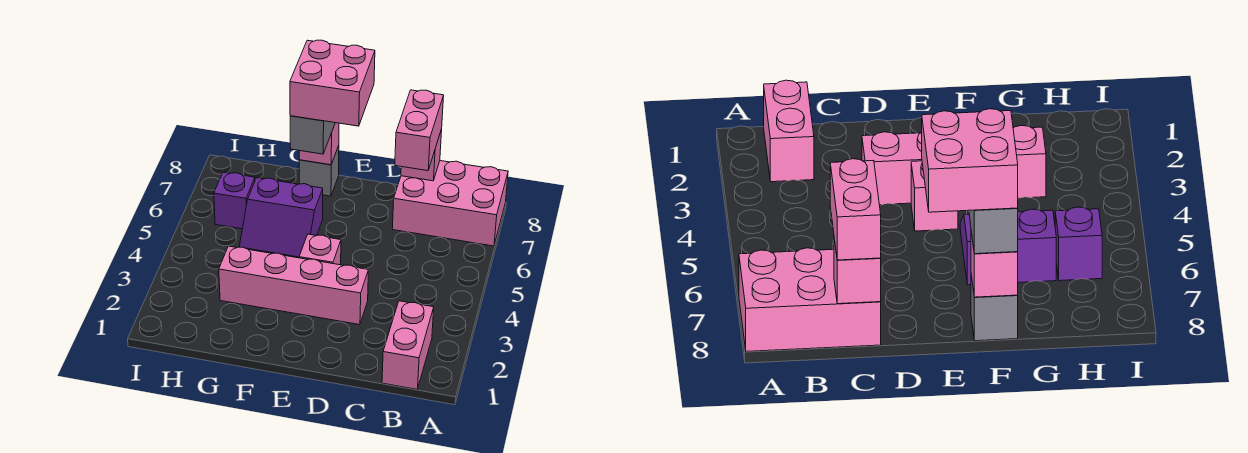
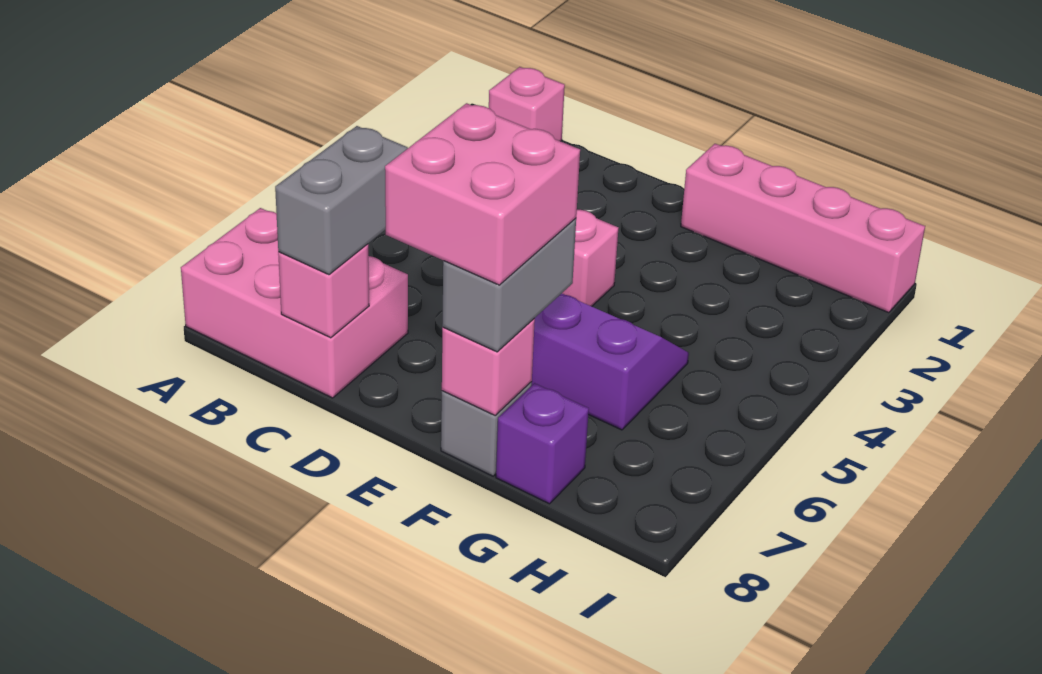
pink 1x2 brick [382,301,434,389] -> pink 1x1 brick [489,67,565,141]
pink 1x2 brick [395,90,444,171] -> grey 1x2 brick [275,126,408,275]
pink 1x4 brick [219,246,368,325] -> pink 1x4 brick moved to [681,144,925,313]
purple 1x1 brick [214,172,255,229] -> purple 1x1 brick moved to [496,383,589,504]

